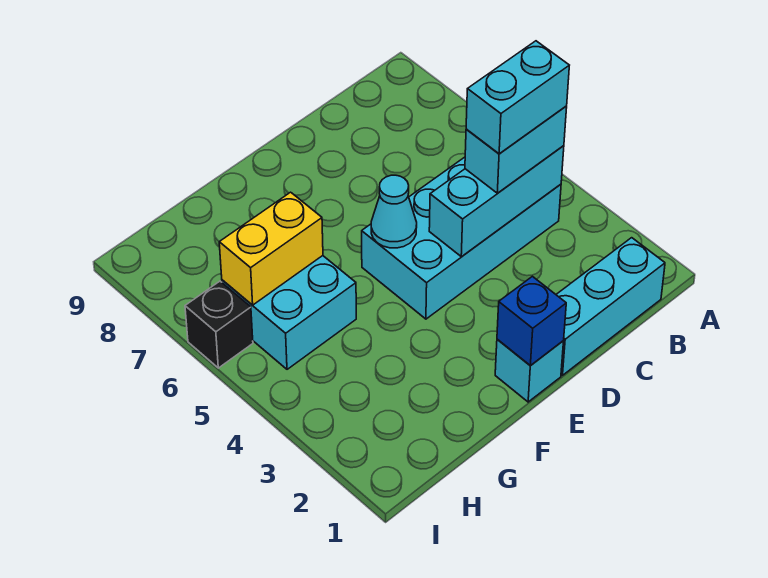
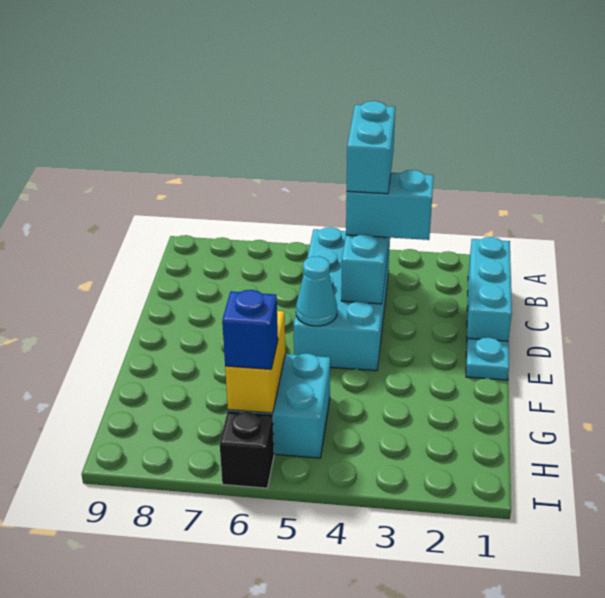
cyan 1x2 brick [465,106,567,193] -> cyan 1x2 brick turned to [346,170,434,240]
cyan 1x1 brick [495,339,564,402] -> cyan 1x1 plate [466,337,509,380]
blue 1x1 brick [497,276,566,366] -> blue 1x1 brick moved to [222,290,278,369]

